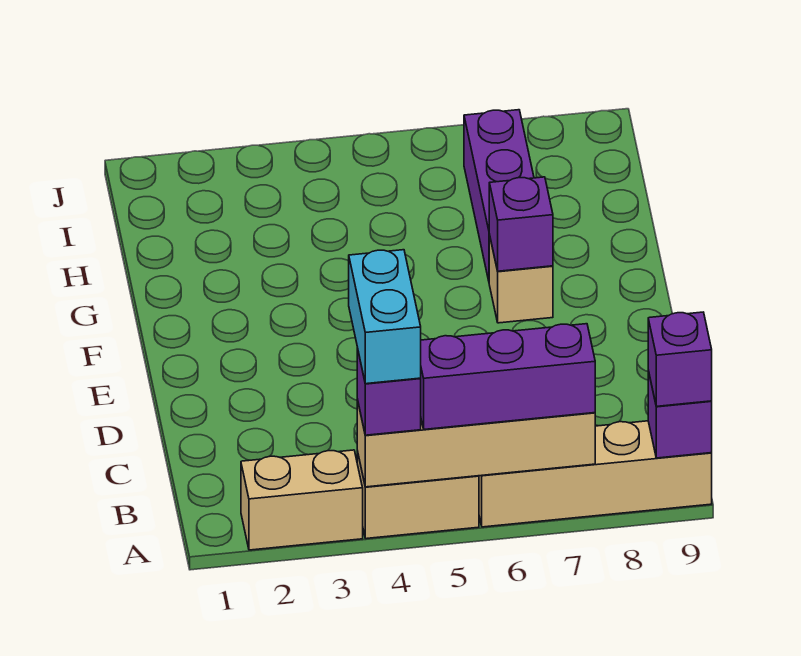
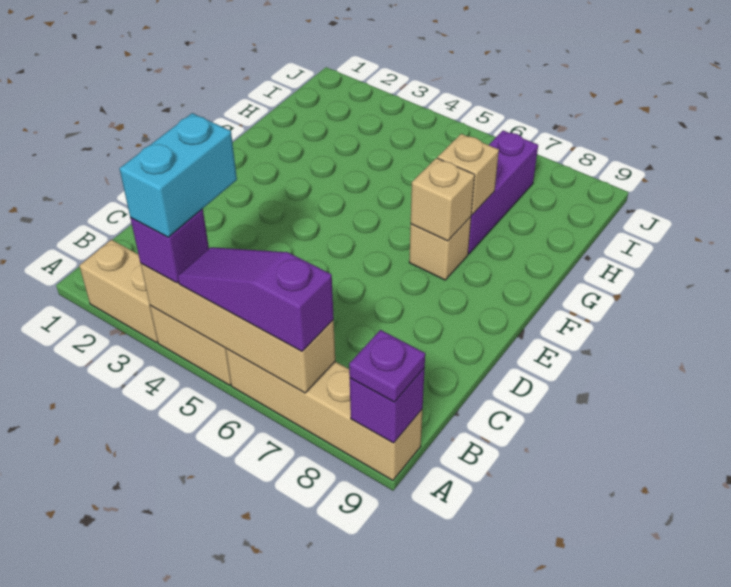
purple 1x3 brick [420,324,595,429] -> purple 1x3 slope [178,247,334,352]
purple 1x1 brick [648,312,712,406] -> purple 1x1 plate [349,330,425,402]
purple 1x1 brick [489,177,553,271] -> tan 1x1 brick [411,158,475,241]
none -> tan 1x1 brick [438,134,499,215]

